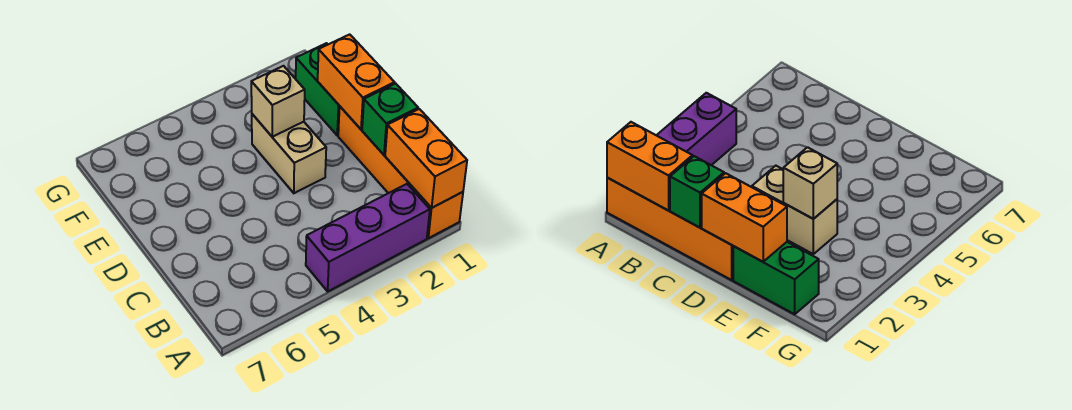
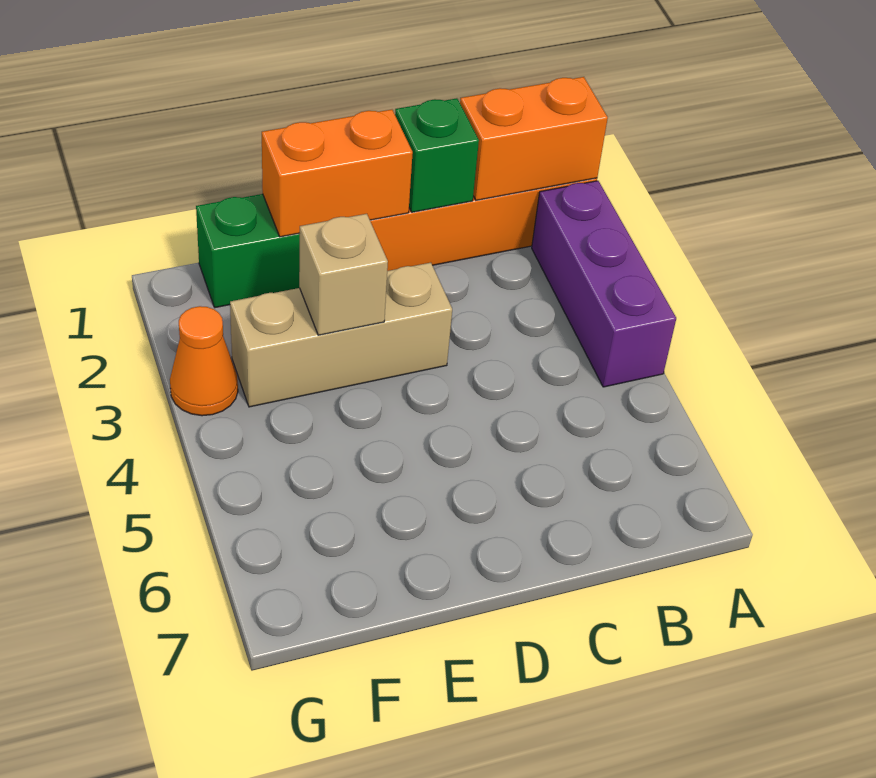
tan 1x2 brick [252,114,326,193] -> tan 1x3 brick [230,263,452,407]
none -> orange 1x1 cone [170,306,238,416]

